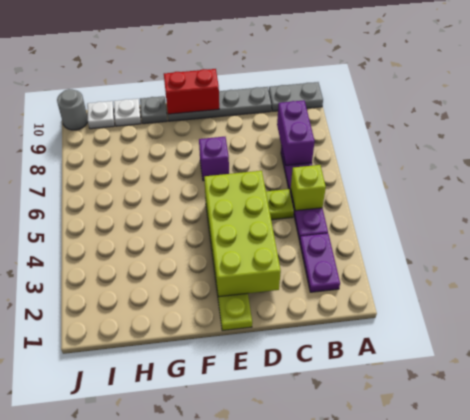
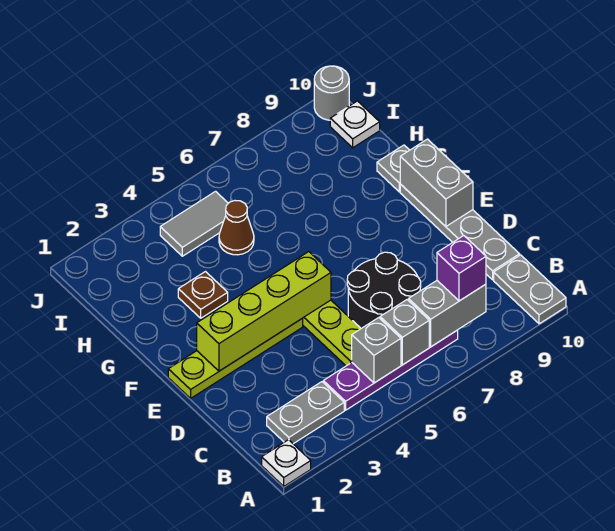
purple 1x2 plate [300,233,340,292] -> grey 1x2 plate [267,382,344,444]
lime 1x1 brick [291,165,326,211] -> grey 1x1 brick [352,318,401,383]
none -> grey 1x1 brick [380,300,429,365]
purple 1x2 brick [277,100,315,165] -> grey 1x2 brick [409,281,486,347]
none -> black 2x2 round brick [347,252,421,328]
lime 2x4 brick [204,171,281,297] -> lime 1x4 brick [197,252,331,371]
purple 1x1 brick [199,137,229,181] -> purple 1x1 brick moved to [437,236,486,301]
red 1x2 brick [164,69,219,114] -> grey 1x2 brick [400,139,473,226]
none -> brown 1x1 plate [178,272,228,318]
none -> brown 1x1 cone [219,201,254,255]
white 1x1 plate [114,99,141,126] -> white 1x1 plate moved to [262,440,311,486]
none -> grey 1x2 tile [160,191,228,256]

